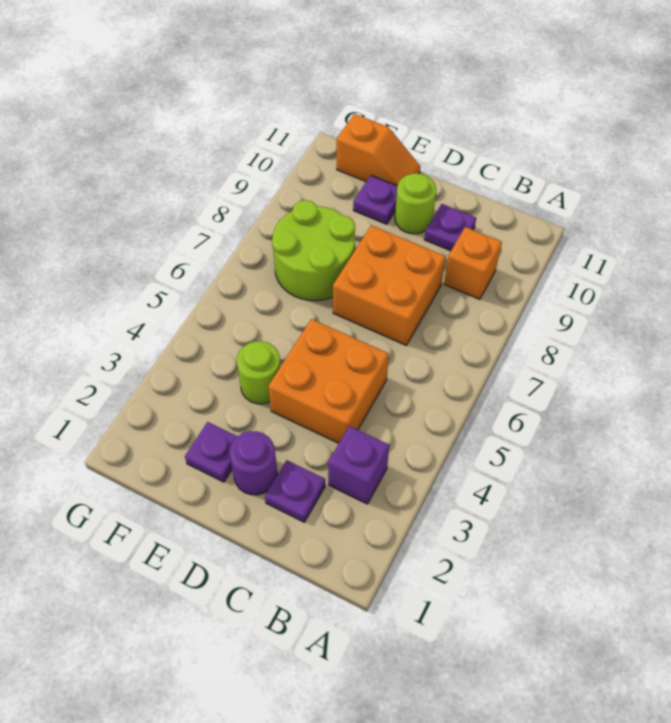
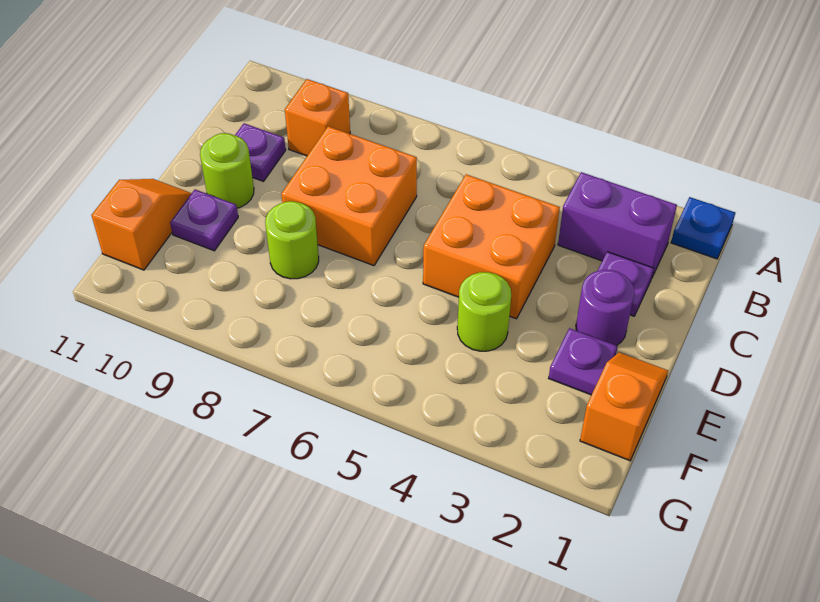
none -> blue 1x1 plate [671,197,735,259]
purple 1x1 brick [328,426,389,504] -> purple 1x2 brick [558,172,677,277]
none -> orange 1x2 slope [580,352,668,461]
lime 2x2 round brick [272,200,355,301] -> lime 1x1 round brick [265,201,319,279]

